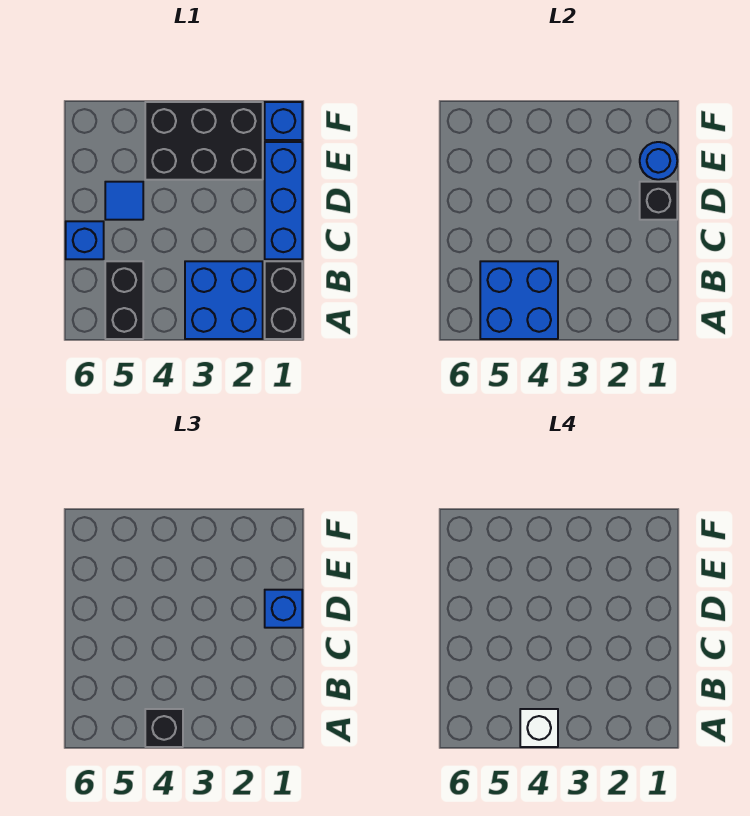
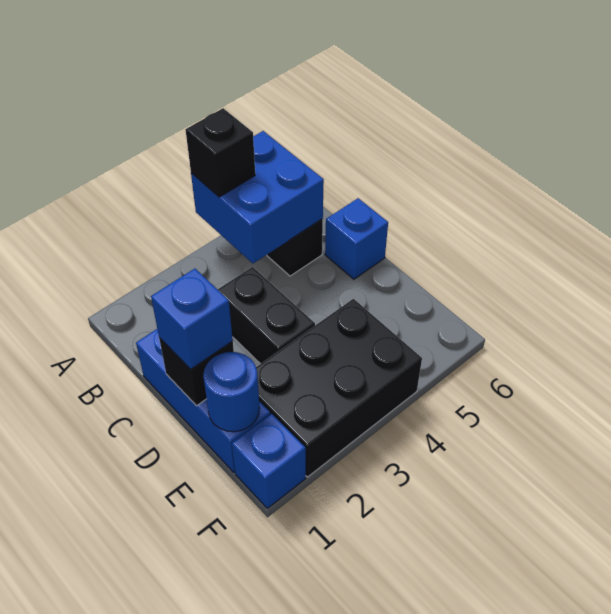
black 1x2 brick [265,261,302,339] -> black 1x2 brick moved to [218,267,315,364]
blue 2x2 brick [185,261,263,339] -> none
white 1x1 brick [520,709,558,747] -> none
blue 1x1 tile [105,182,143,220] -> none

